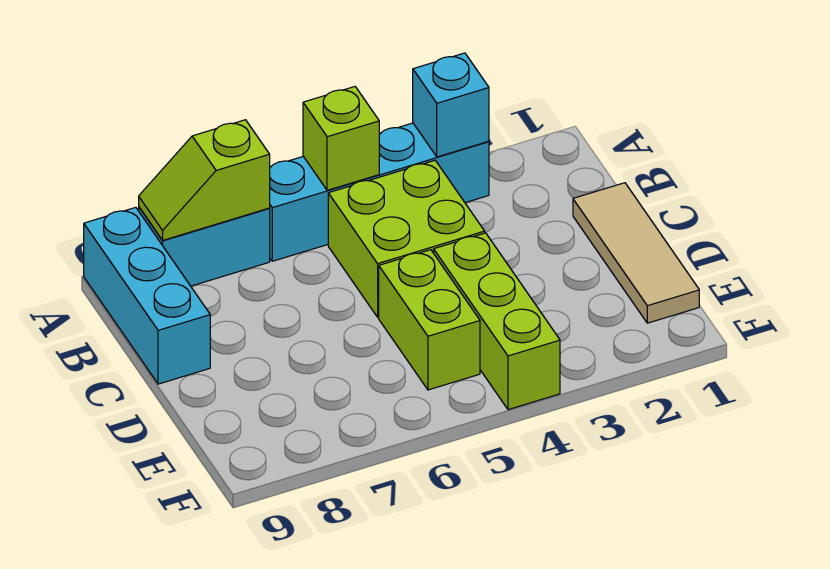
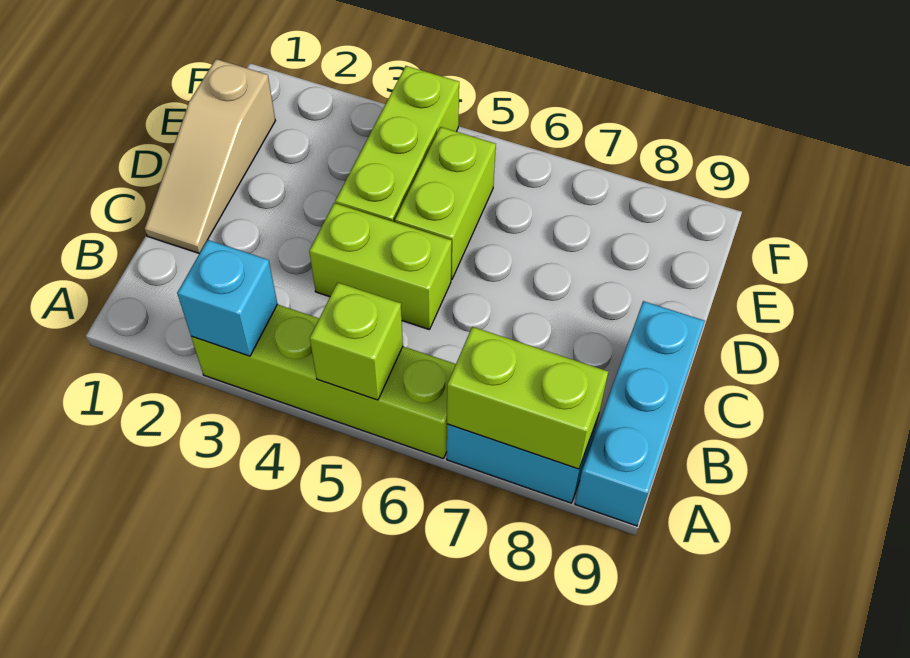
cyan 1x4 brick [269,123,489,261] -> lime 1x4 brick [191,304,456,459]
lime 1x2 slope [139,120,270,240] -> lime 1x2 brick [447,327,608,469]
lime 2x2 brick [328,160,485,317] -> lime 1x2 brick [309,203,452,330]
tan 1x3 tile [573,183,699,323] -> tan 1x3 slope [145,59,276,254]

